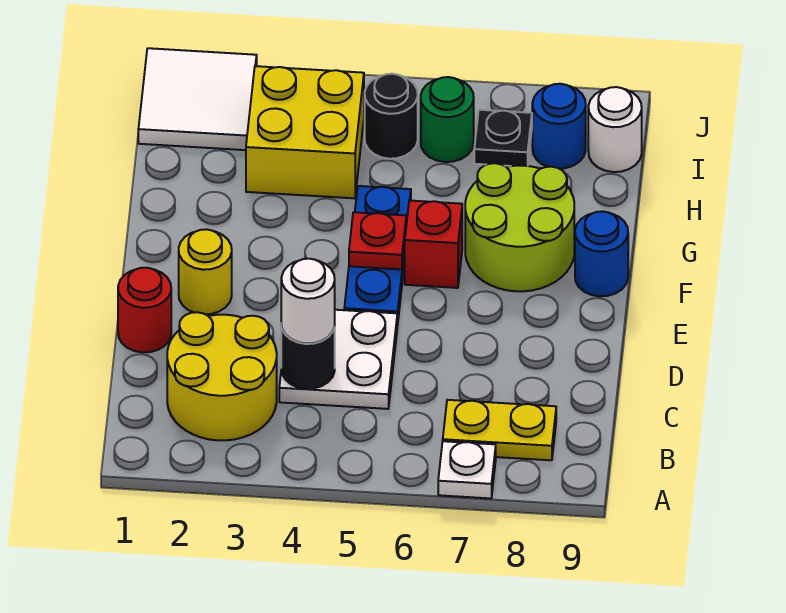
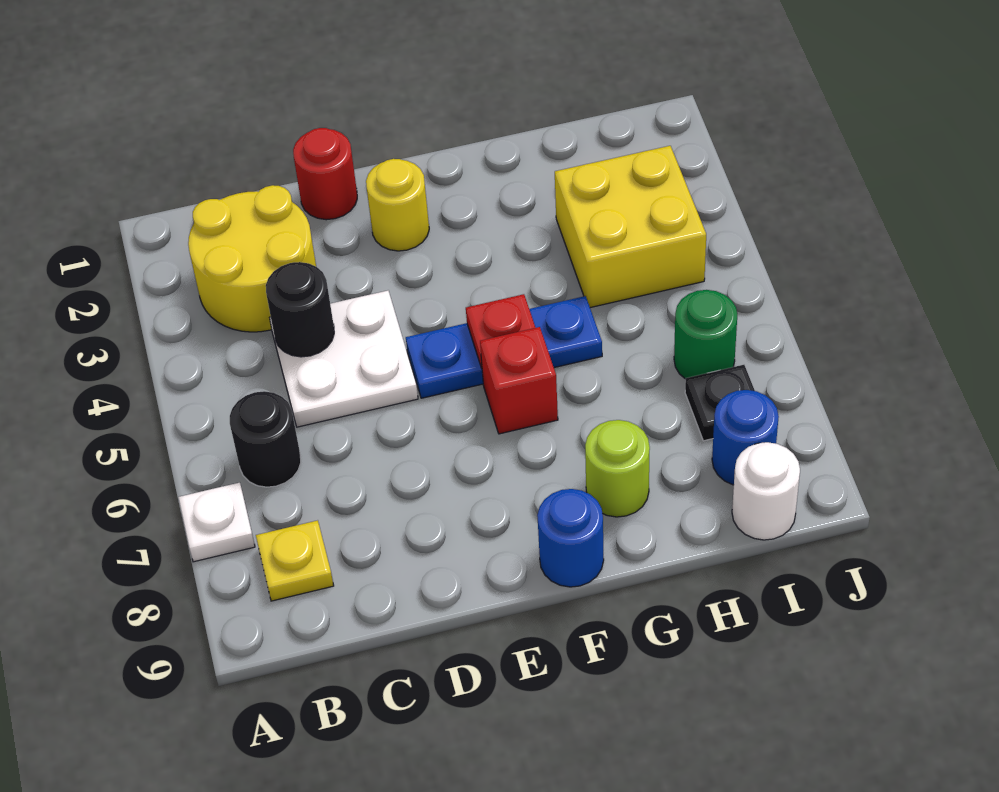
yellow 1x2 plate [443,400,556,460] -> yellow 1x1 plate [256,520,334,601]
white 1x1 round brick [281,259,335,344] -> none
lime 2x2 round brick [465,163,574,291] -> lime 1x1 round brick [585,420,650,517]
white 2x2 tile [138,48,257,150] -> none
black 1x1 round brick [365,74,418,159] -> black 1x1 round brick moved to [230,391,301,487]

